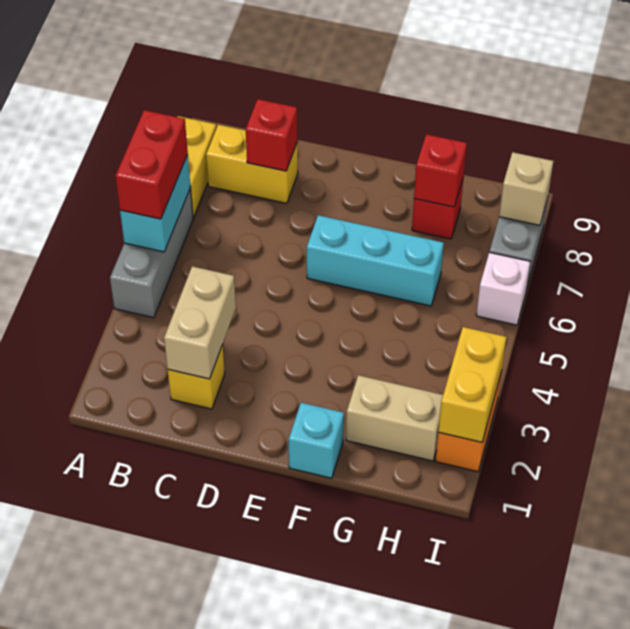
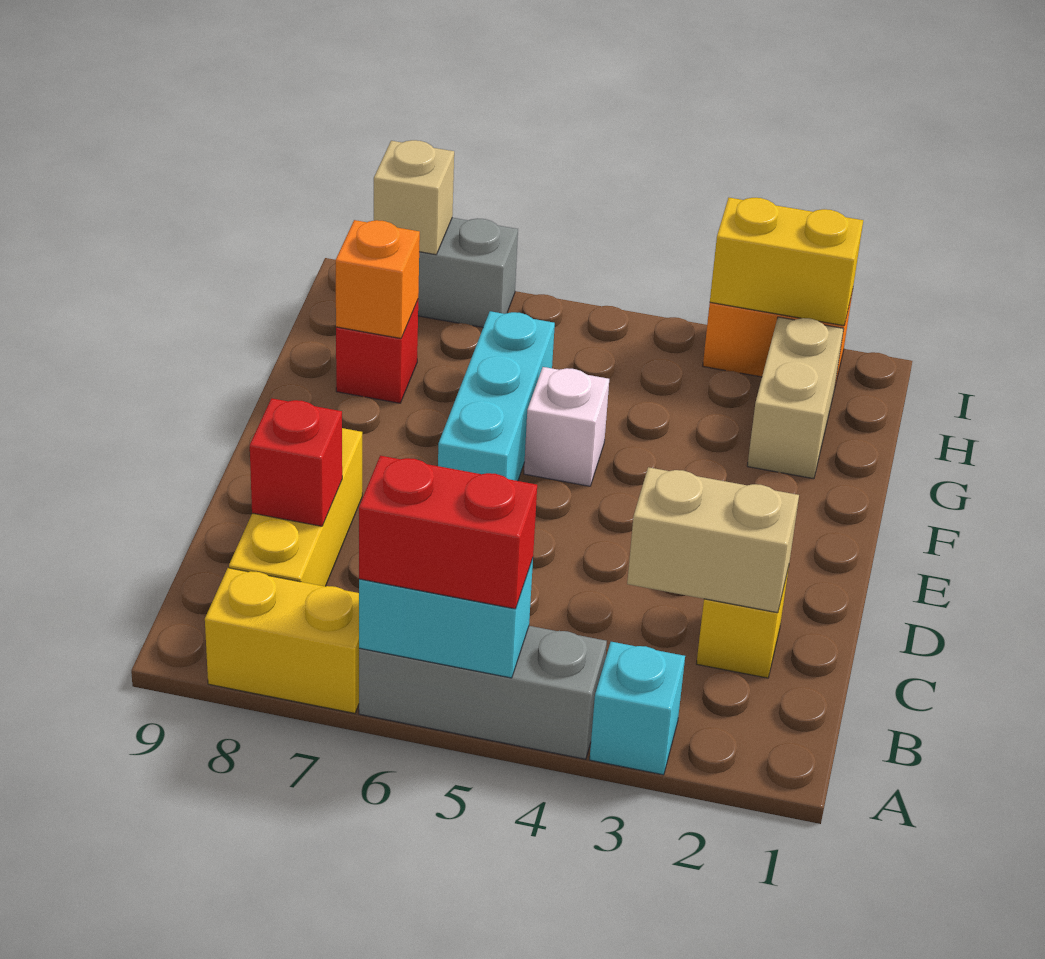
yellow 1x2 brick [206,125,298,203] -> yellow 1x3 brick [229,428,362,586]
cyan 1x1 brick [289,403,344,478] -> cyan 1x1 brick moved to [590,642,685,775]
red 1x1 brick [414,134,467,207] -> orange 1x1 brick [336,220,420,338]
white 1x1 brick [476,252,531,325] -> white 1x1 brick moved to [524,367,609,486]

